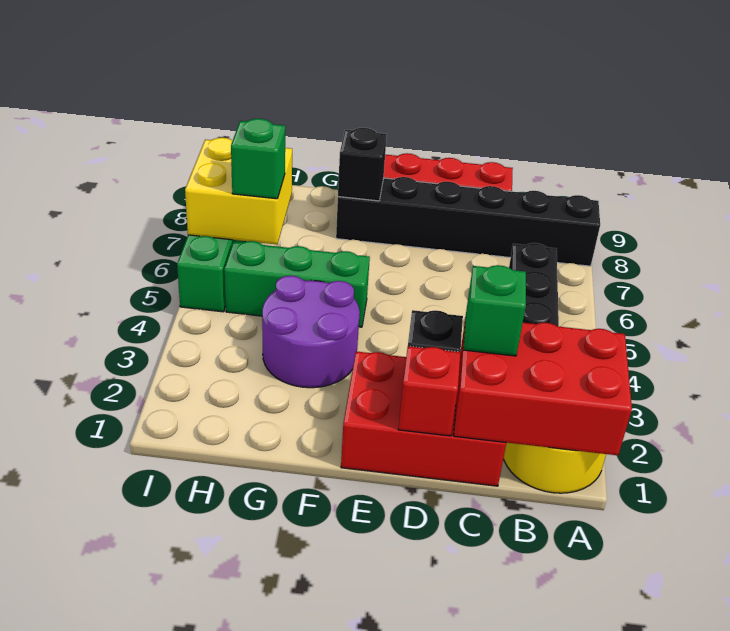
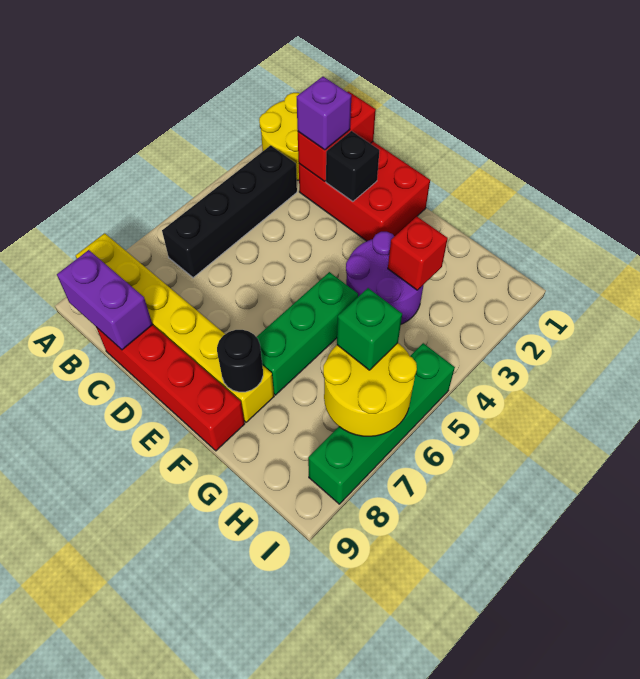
red 2x3 brick [454,323,632,455] -> red 1x2 brick [298,92,376,181]
black 1x6 brick [336,177,600,266] -> yellow 1x6 brick [76,233,274,422]
none -> purple 1x2 brick [57,250,153,350]
green 1x1 brick [463,265,526,356] -> purple 1x1 brick [297,77,351,150]
red 1x1 brick [398,346,460,436] -> red 1x1 brick moved to [388,217,448,290]
green 1x3 brick [224,241,370,327] -> green 1x3 brick turned to [257,272,358,395]
black 1x1 brick [338,128,387,201] -> black 1x1 round brick [217,330,263,392]
yellow 2x2 brick [185,138,292,245] -> yellow 2x2 round brick [323,343,417,436]

